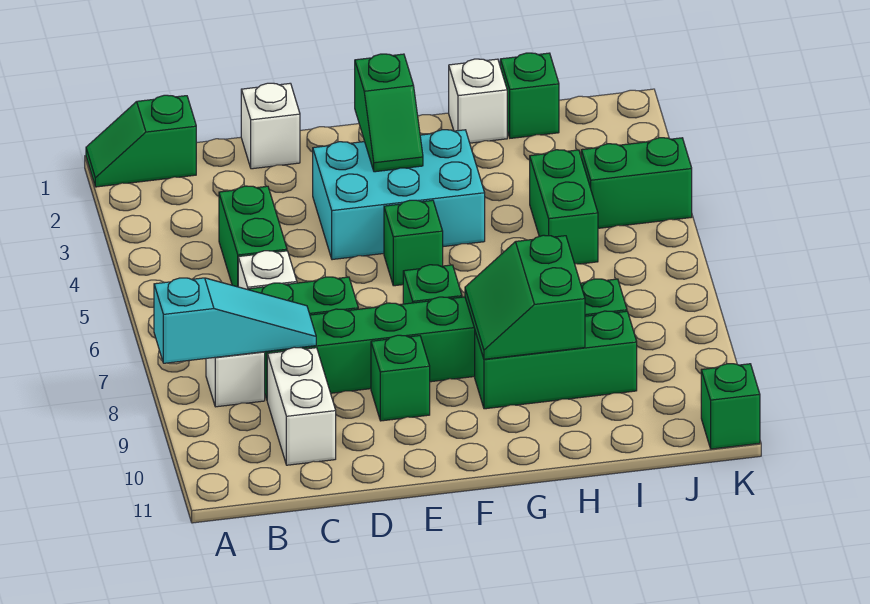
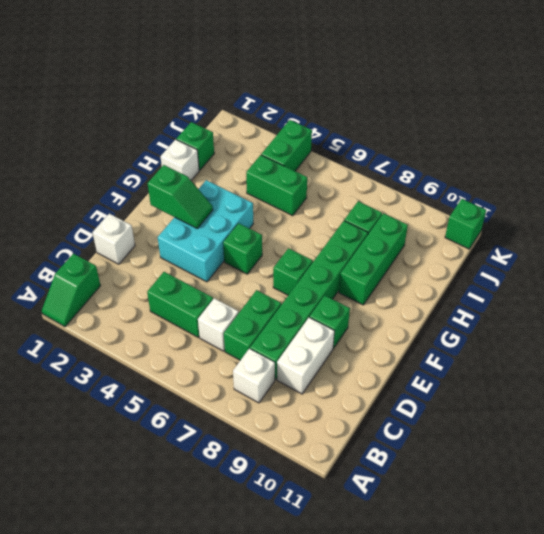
cyan 1x3 slope [154,278,316,363] -> none
white 1x2 brick [267,347,336,465] -> white 1x2 brick turned to [277,317,334,394]
green 2x2 slope [465,235,585,359] -> none

